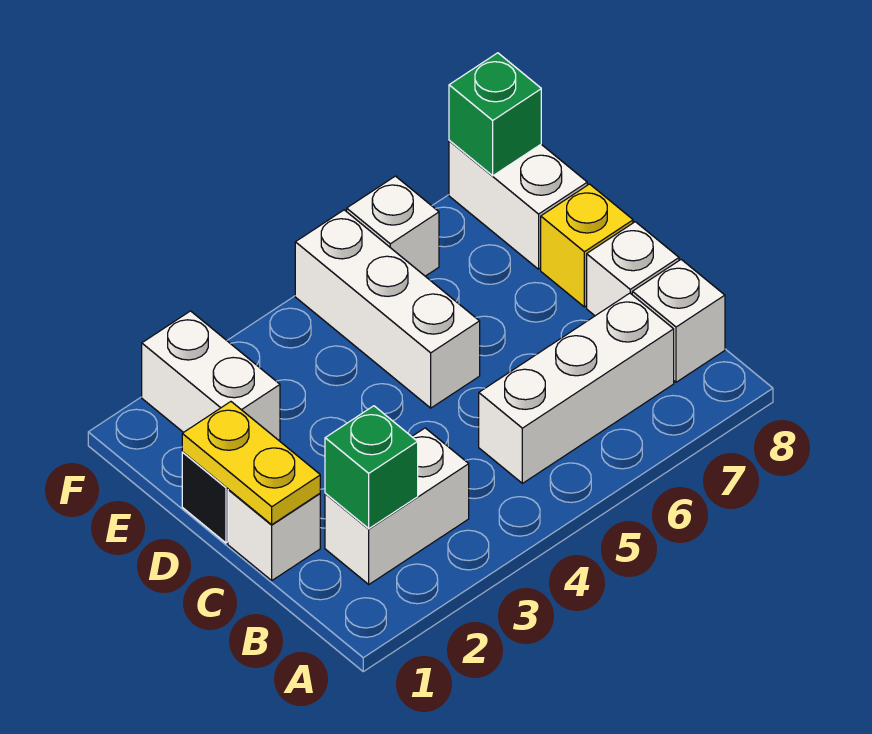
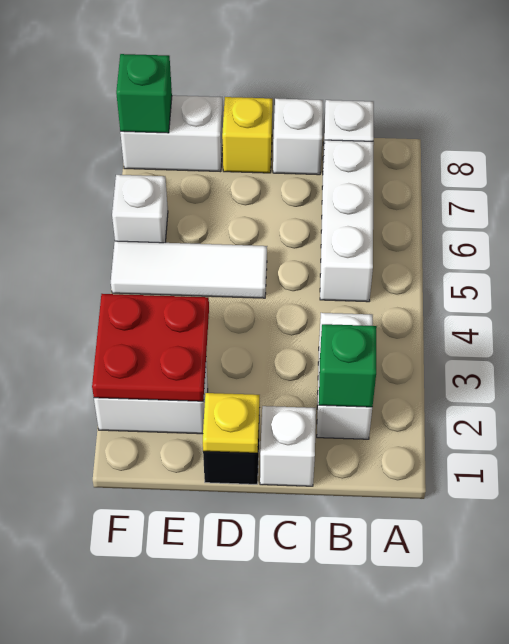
yellow 1x2 plate [182,402,320,525] -> yellow 1x1 plate [203,393,260,453]
white 1x3 brick [295,210,480,408] -> white 1x3 tile [111,241,267,298]
none -> red 2x2 plate [92,294,209,401]

